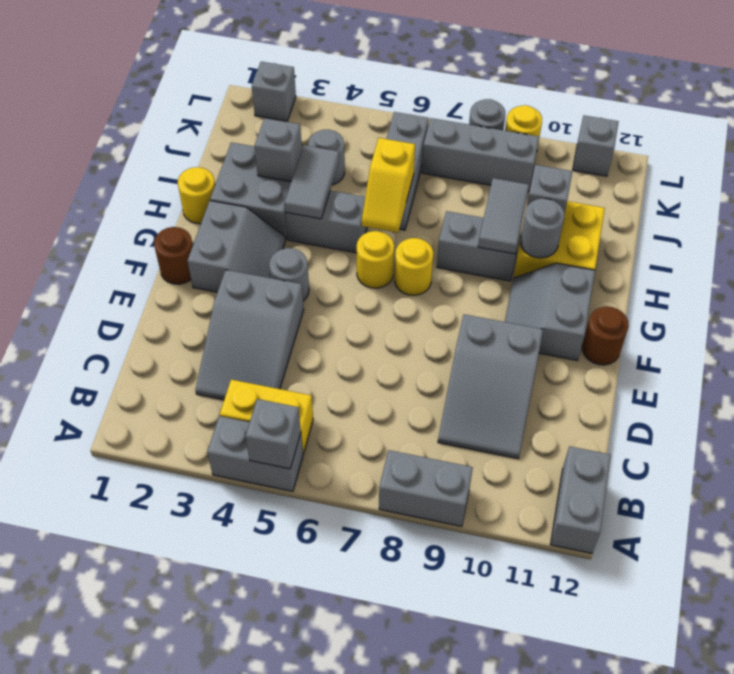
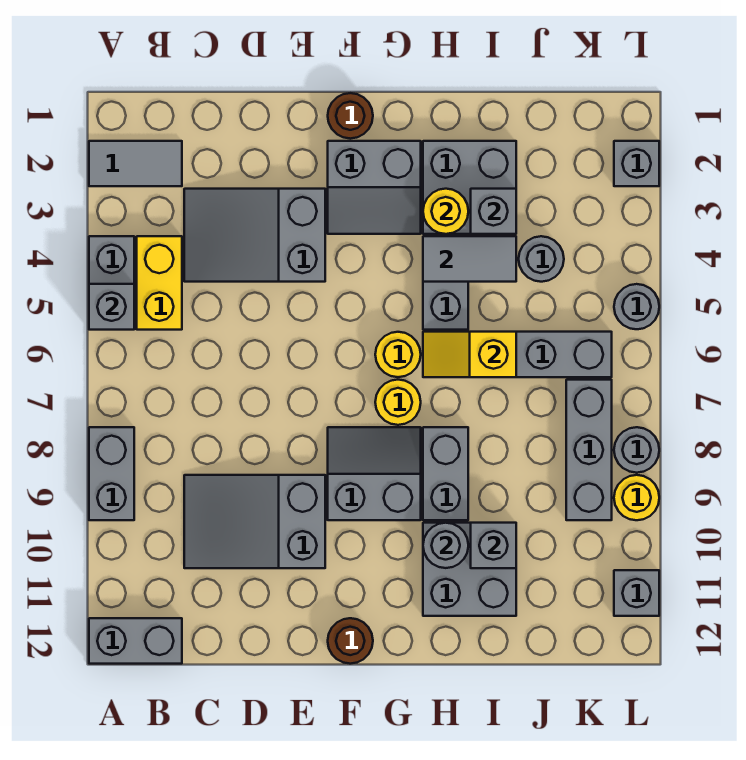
grey 1x1 round brick [269,248,309,301] -> grey 1x1 round brick moved to [614,284,659,329]
grey 2x2 slope [505,263,595,361] -> grey 2x2 slope moved to [328,427,421,520]
yellow 1x1 round brick [178,167,215,224] -> yellow 1x1 round brick moved to [423,189,468,234]
grey 1x2 tile [478,178,529,254] -> grey 1x2 tile moved to [89,141,182,186]
yellow 2x2 brick [514,201,605,278] -> grey 2x2 brick [423,523,516,616]

